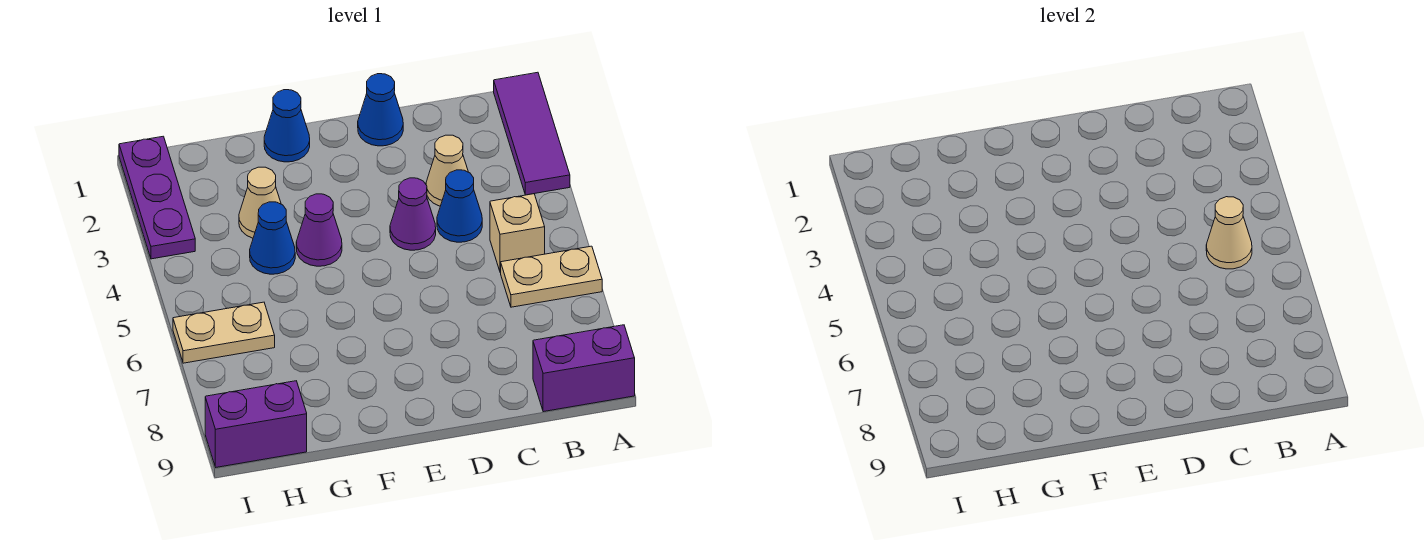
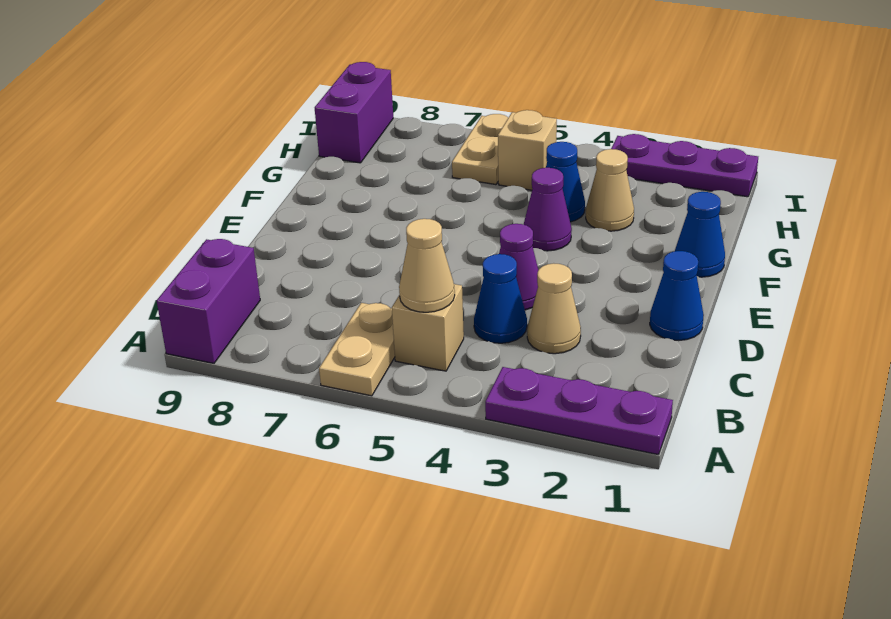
purple 1x3 tile [494,72,570,195] -> purple 1x3 plate [485,367,673,455]
none -> tan 1x1 brick [498,110,557,190]

